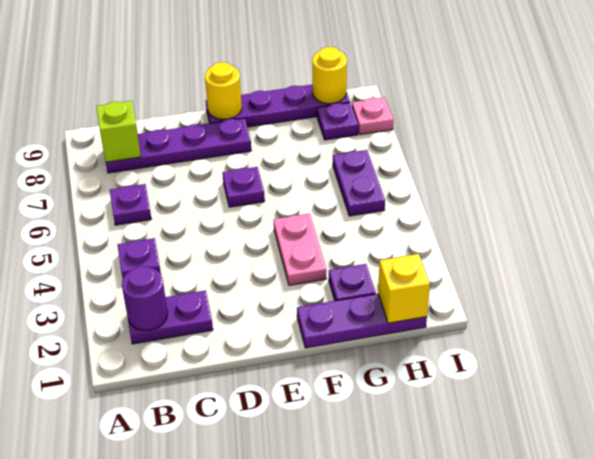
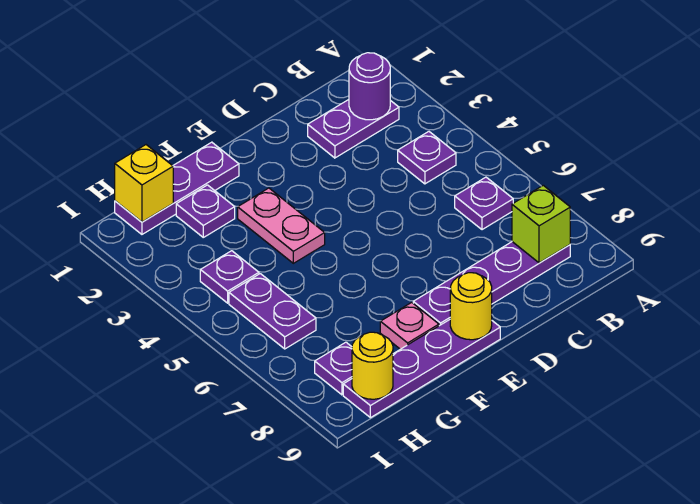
purple 1x1 plate [222,167,265,207] -> purple 1x1 plate moved to [200,251,259,303]
pink 1x1 plate [352,97,393,135] -> pink 1x1 plate moved to [380,302,439,349]

